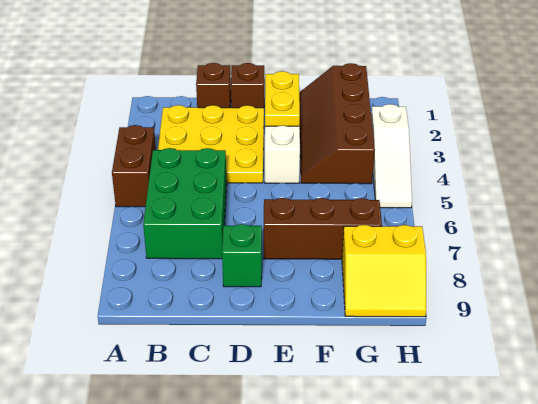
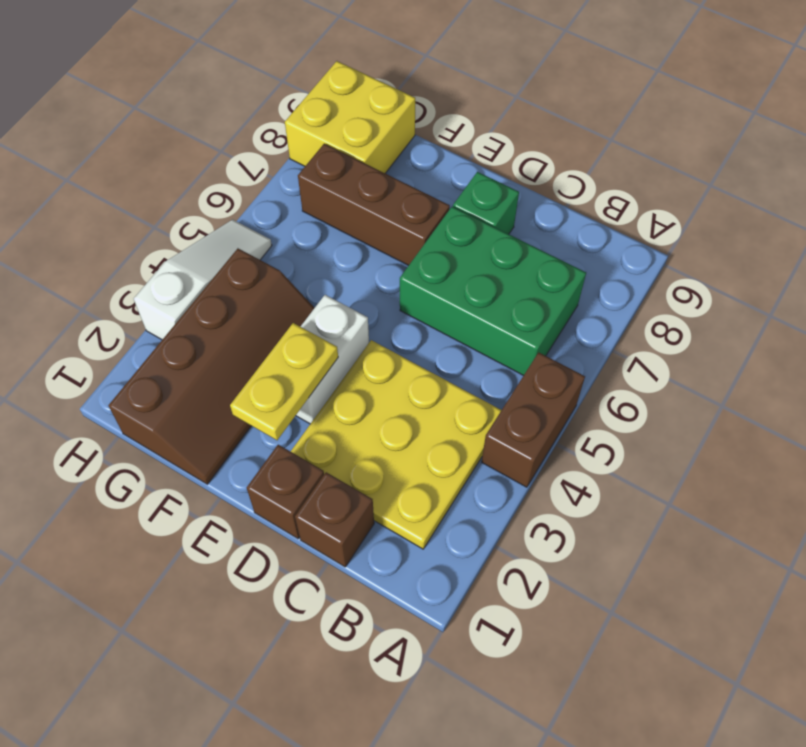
green 2x3 brick [143,148,227,259] -> green 2x3 brick turned to [400,207,586,376]
yellow 2x2 slope [342,225,426,317] -> yellow 2x2 brick [285,61,415,173]

